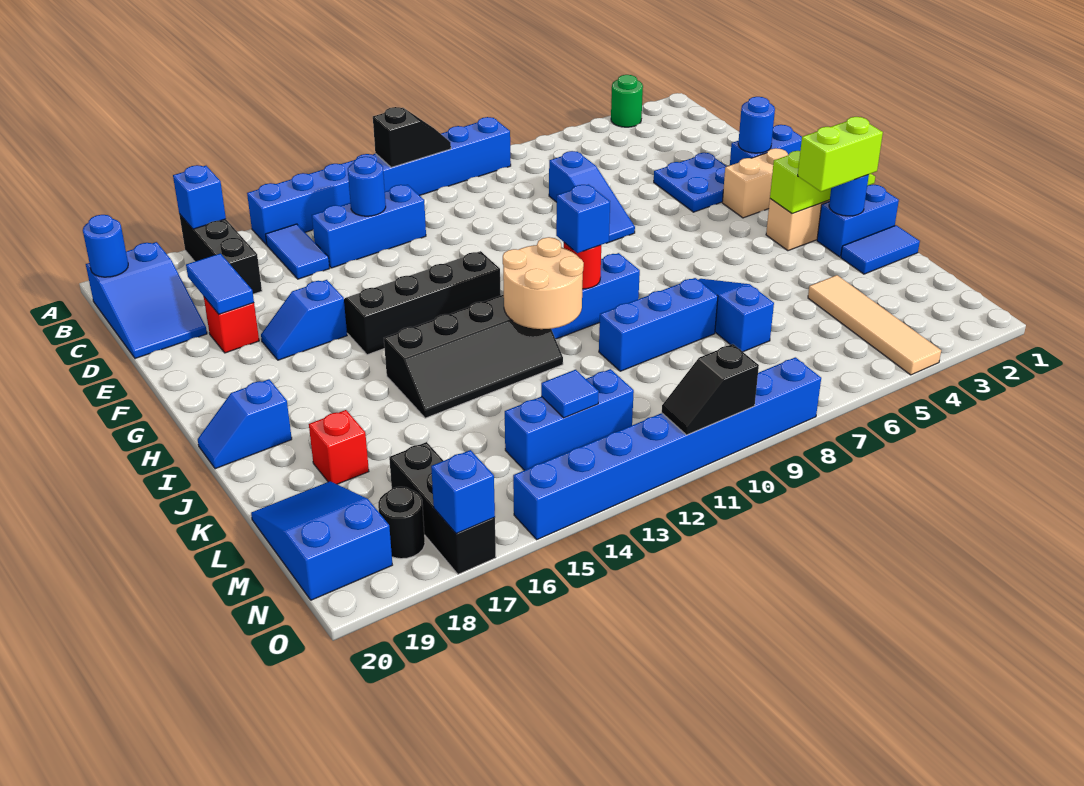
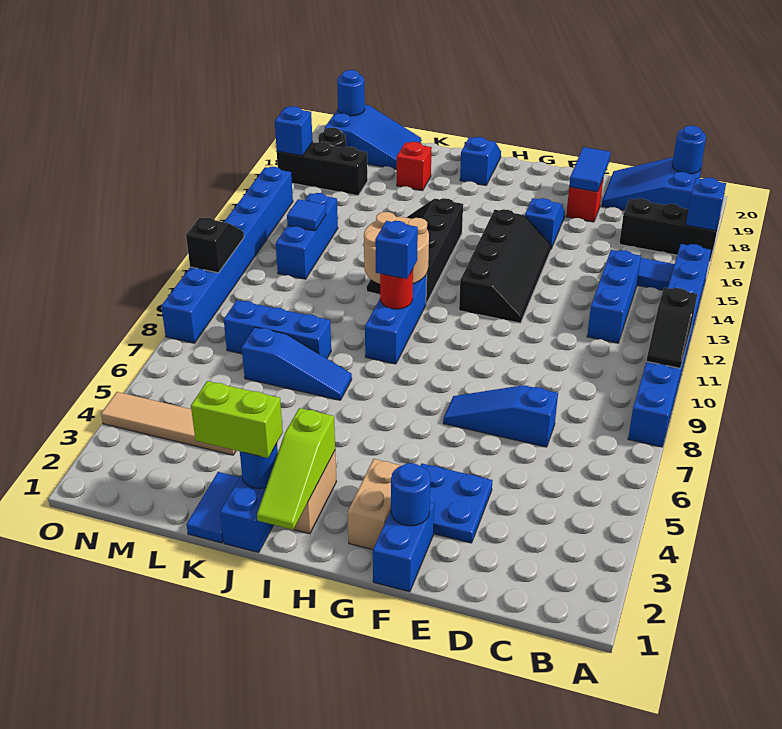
green 1x1 round brick [611,75,643,127] -> none
blue 1x1 round brick [348,157,386,216] -> blue 1x1 round brick moved to [337,70,365,116]
blue 1x2 tile [186,253,254,314] -> blue 1x2 tile turned to [569,147,611,192]
lime 1x2 brick [798,117,883,192] -> lime 1x2 brick turned to [191,381,283,458]
blue 1x3 brick [599,278,718,371] -> blue 1x3 brick turned to [224,300,331,358]

